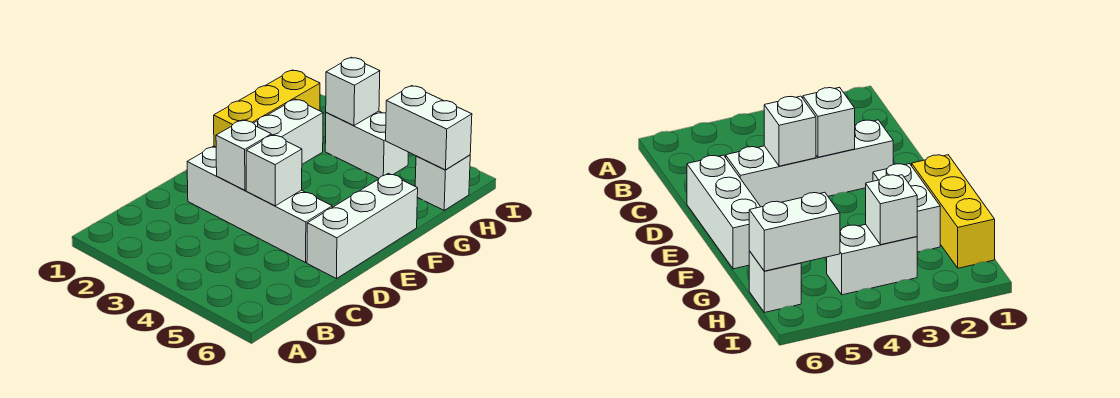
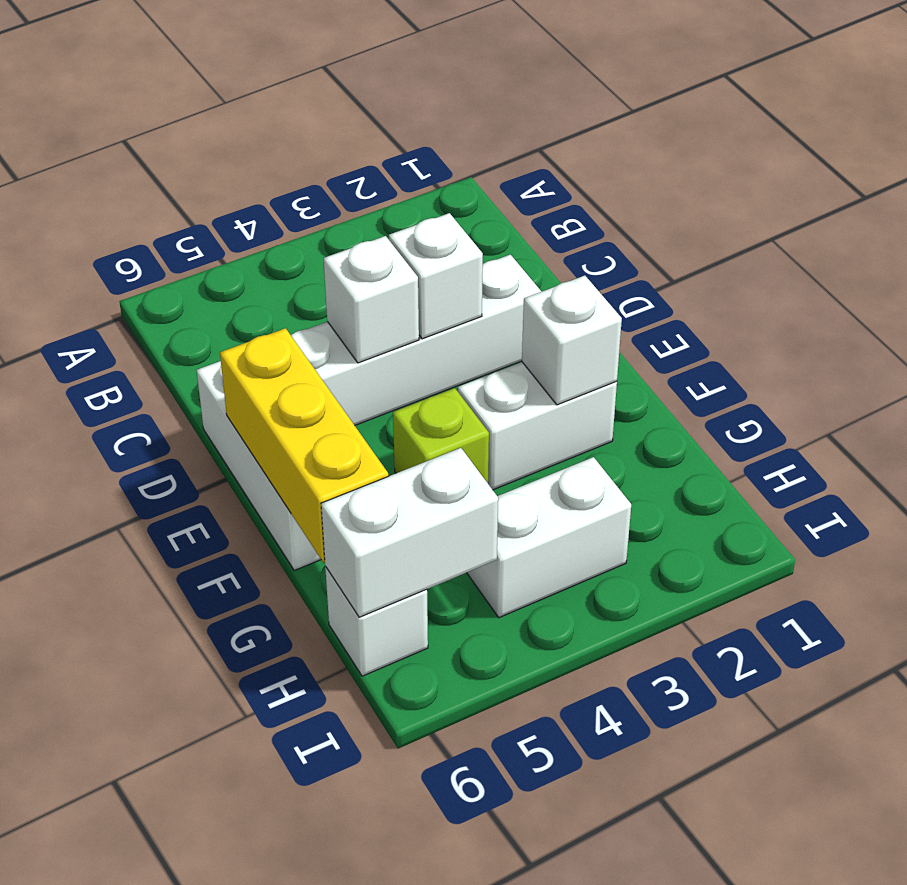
yellow 1x3 brick [214,70,320,147] -> yellow 1x3 brick moved to [220,328,388,563]
white 1x2 brick [254,99,323,164] -> white 1x2 brick turned to [458,362,617,490]
none -> lime 1x1 brick [393,388,489,483]
white 1x1 brick [326,57,380,125] -> white 1x1 brick moved to [522,276,622,405]

